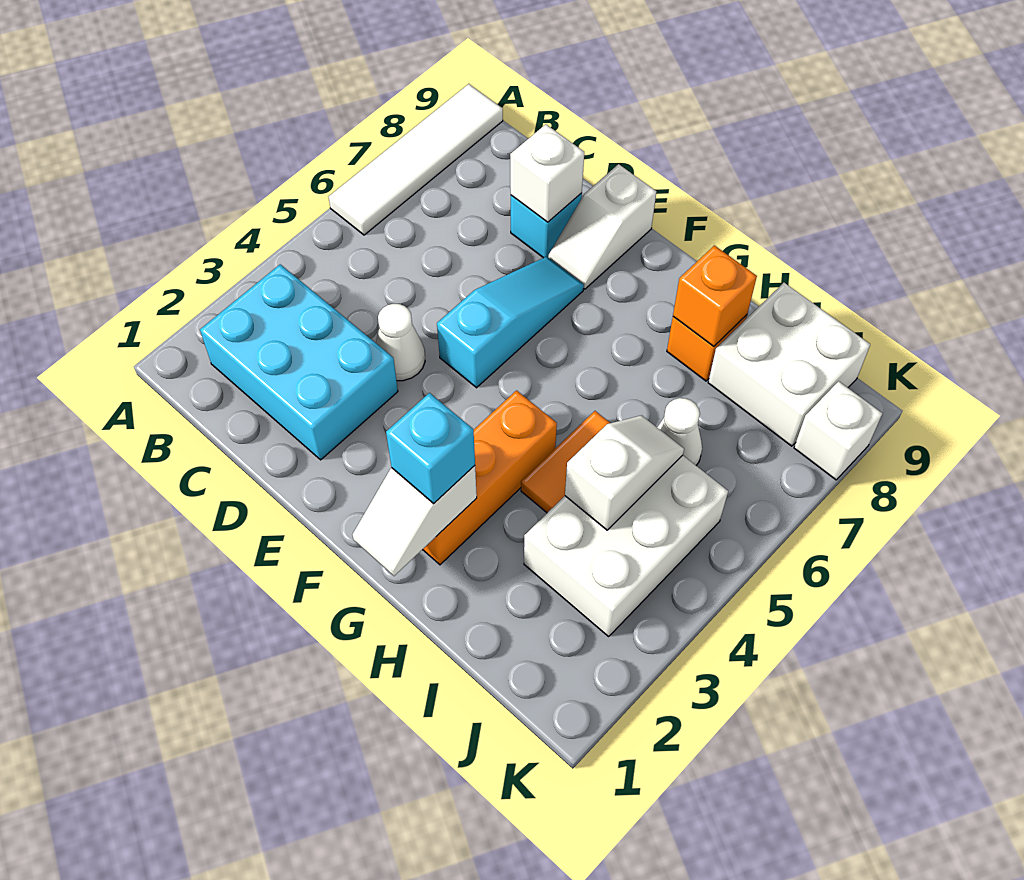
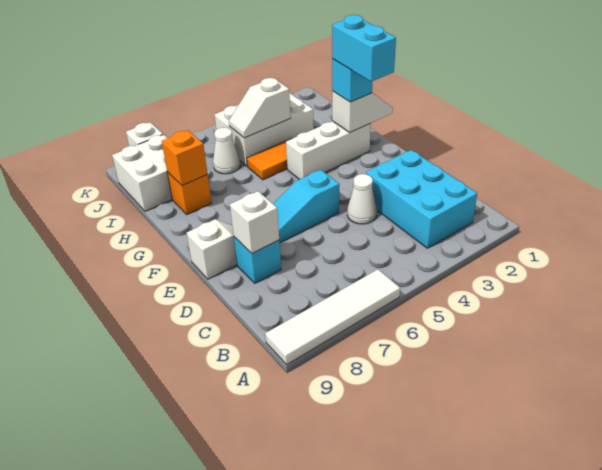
none -> cyan 1x2 brick [332,15,396,82]
orange 1x3 brick [422,391,557,565] -> white 1x3 brick [286,121,371,179]

